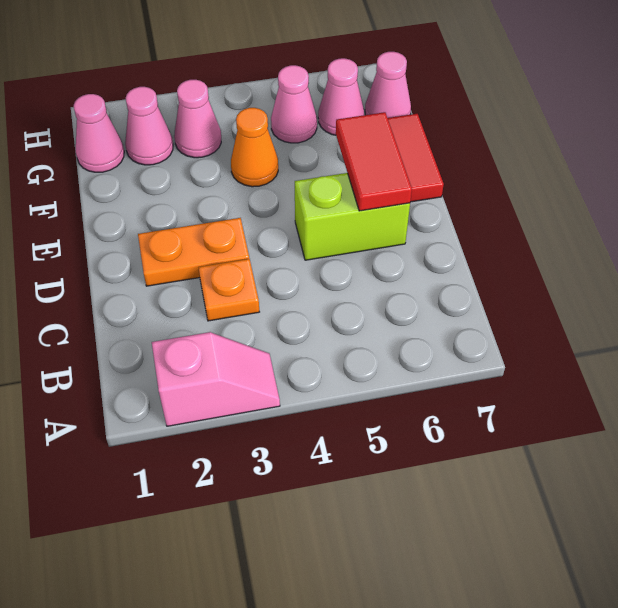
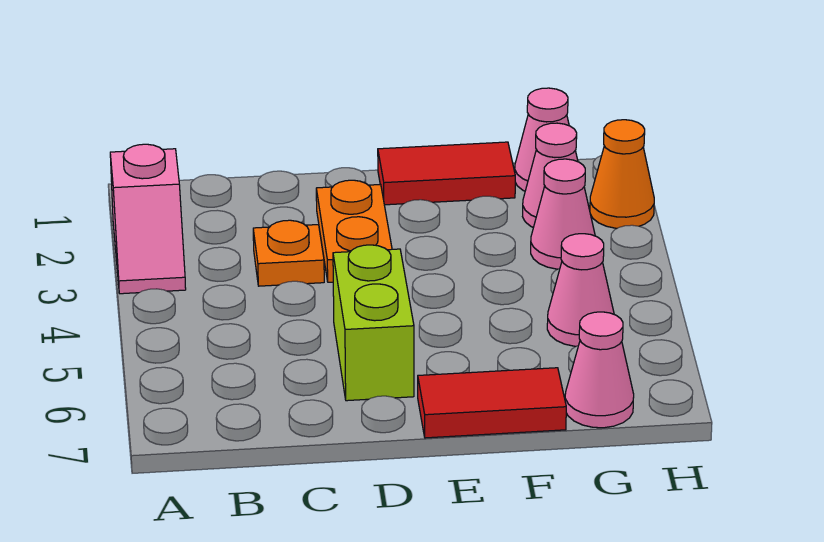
red 1x2 tile [336,112,412,211] -> red 1x2 tile moved to [378,142,515,205]
orange 1x1 cone [231,108,278,187] -> orange 1x1 cone moved to [590,120,654,228]
pink 1x1 cone [318,58,364,135] -> none

